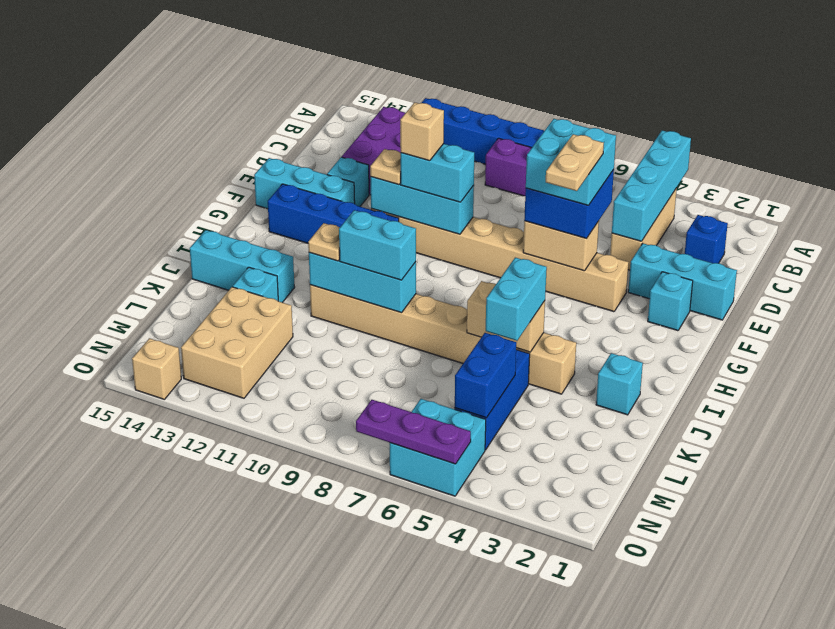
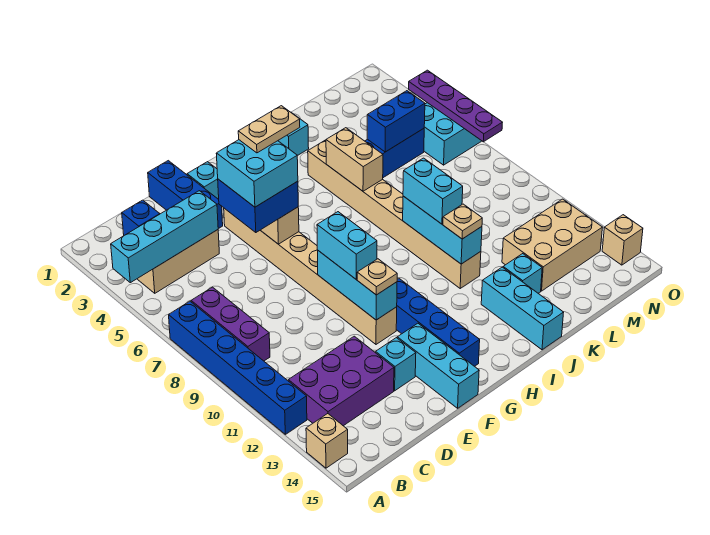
cyan 1x3 brick [628,243,737,320] -> blue 1x3 brick [148,161,223,229]
tan 1x1 brick [400,102,444,161] -> tan 1x1 brick moved to [306,414,348,468]
cyan 1x2 brick [486,258,547,341] -> none
purple 1x3 plate [356,400,471,464] -> purple 1x4 plate [409,70,503,142]

